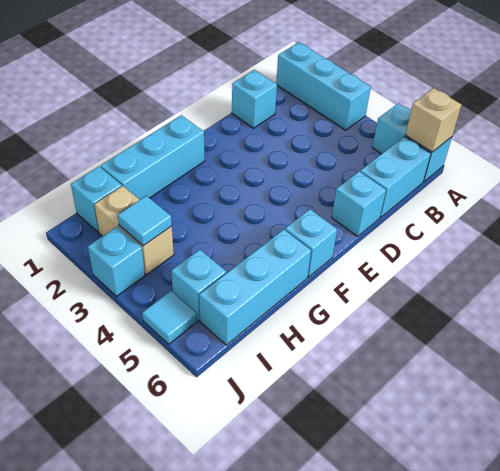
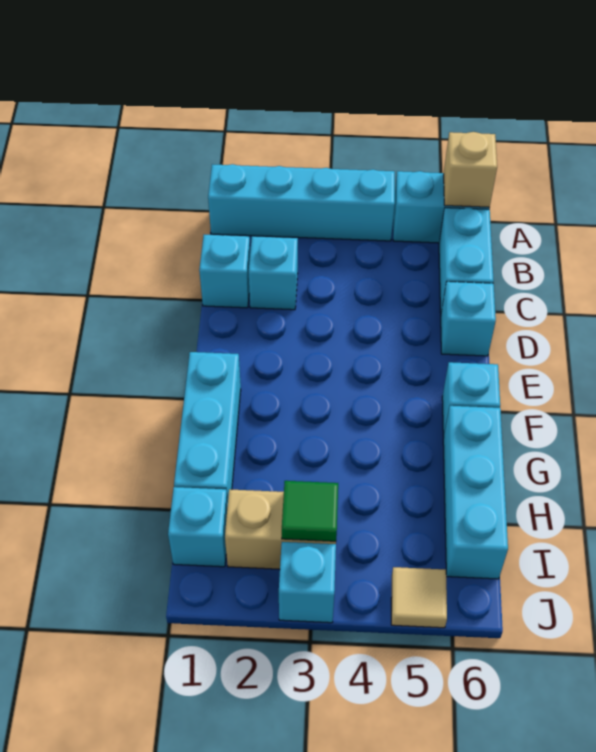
cyan 1x3 brick [276,42,371,130] -> cyan 1x4 brick [208,164,395,241]
cyan 1x1 tile [118,196,172,246] -> green 1x1 tile [282,481,338,541]
cyan 1x1 brick [171,249,226,320] -> cyan 1x1 brick moved to [249,236,298,310]
cyan 1x1 tile [142,291,197,344] -> tan 1x1 tile [391,567,447,628]

